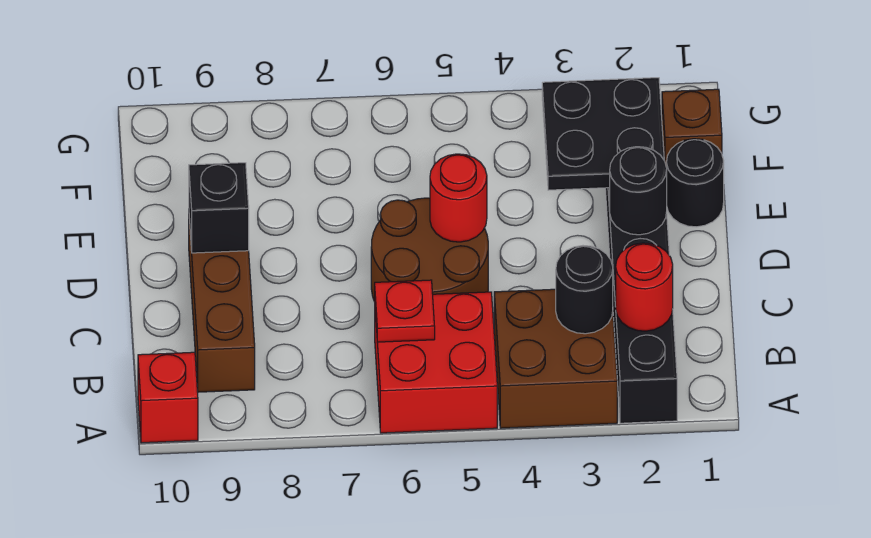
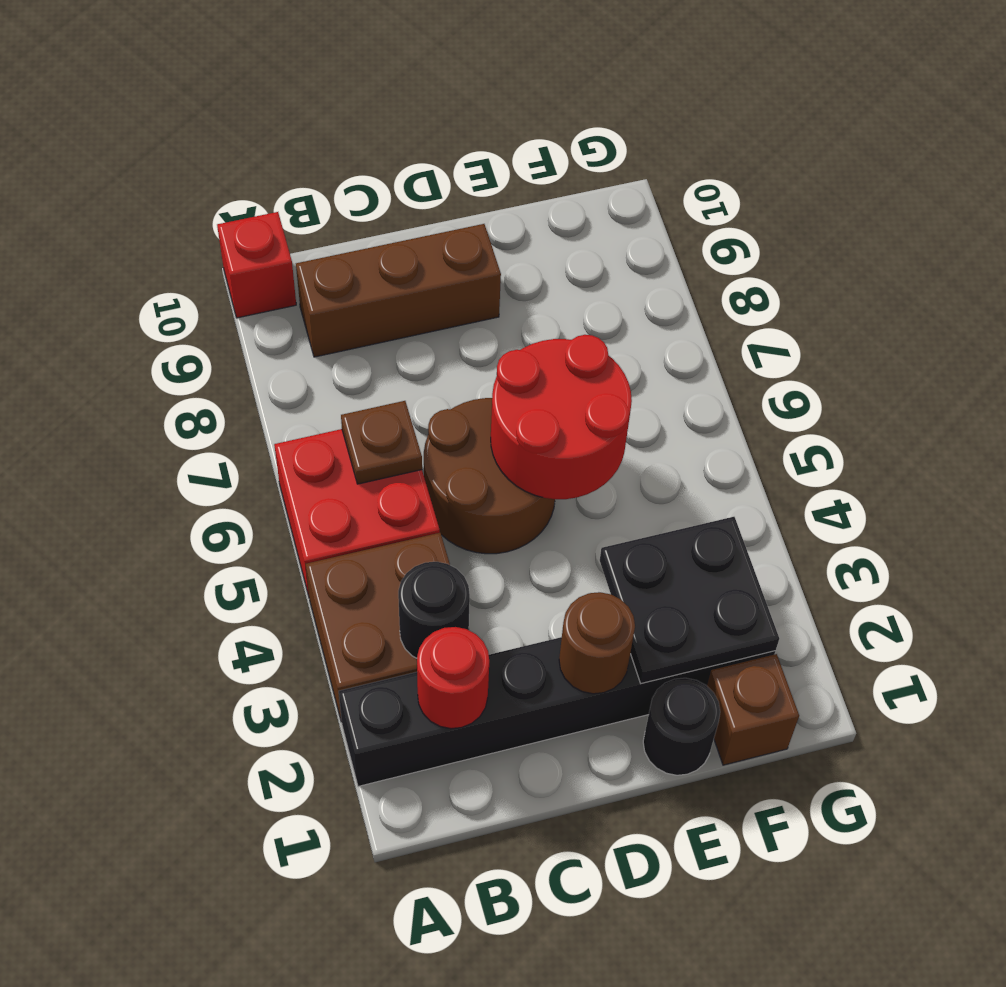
red 1x1 plate [375,280,435,342] -> brown 1x1 plate [341,401,422,484]
black 1x1 round brick [610,147,667,235] -> brown 1x1 round brick [559,592,635,694]
red 1x1 round brick [430,154,487,242] -> red 2x2 round brick [491,335,632,499]
black 1x1 brick [189,163,249,253] -> none

